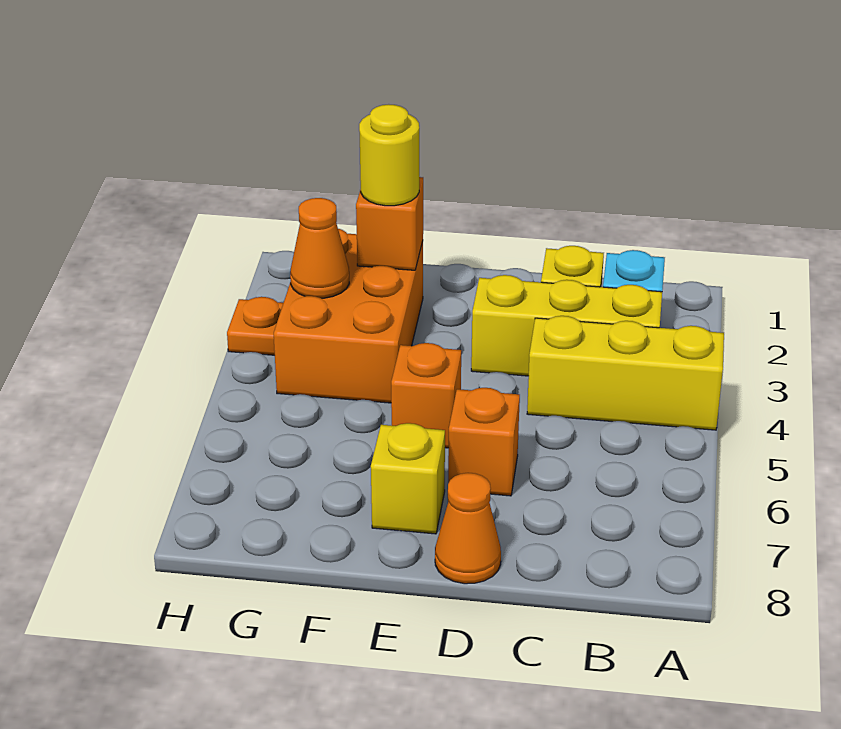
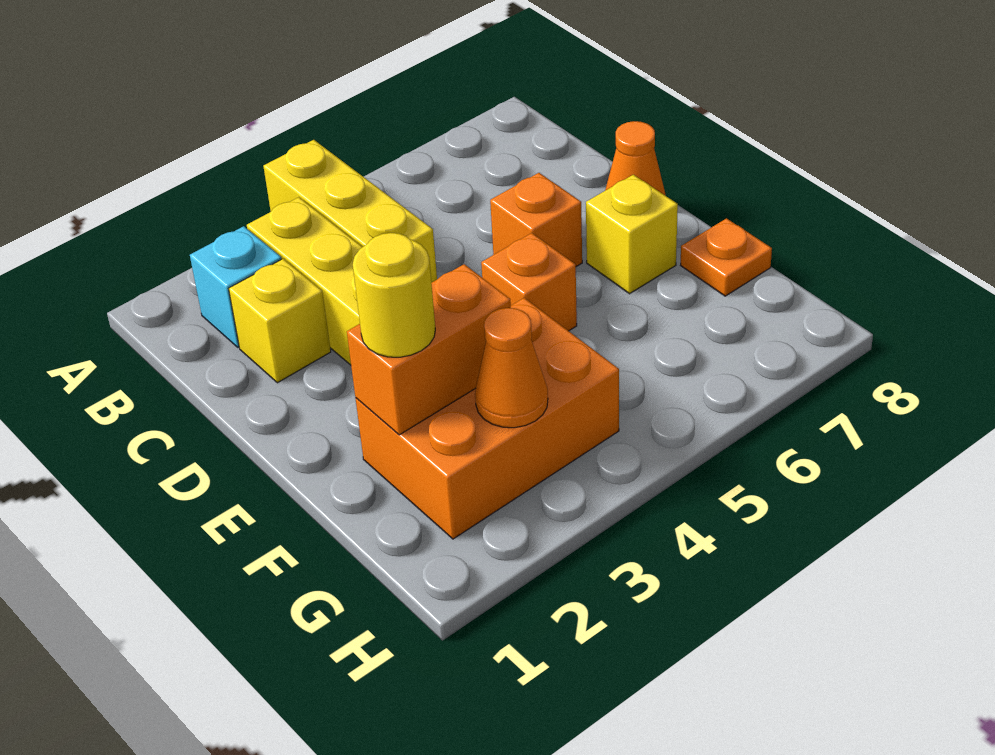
orange 1x1 brick [356,177,423,270] -> orange 1x2 brick [347,264,511,435]
orange 1x1 plate [227,297,283,355] -> orange 1x1 plate moved to [681,218,772,296]

